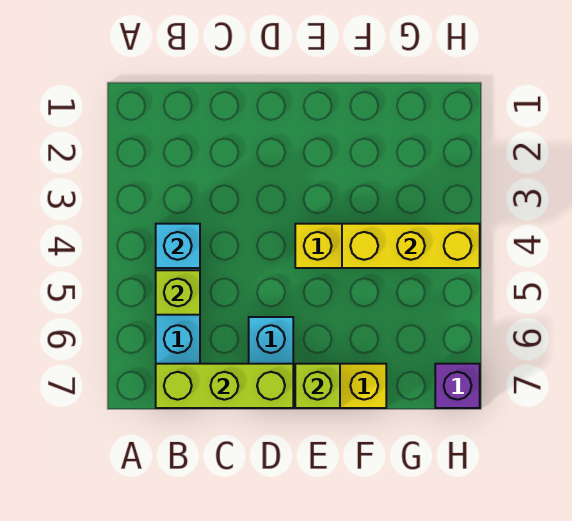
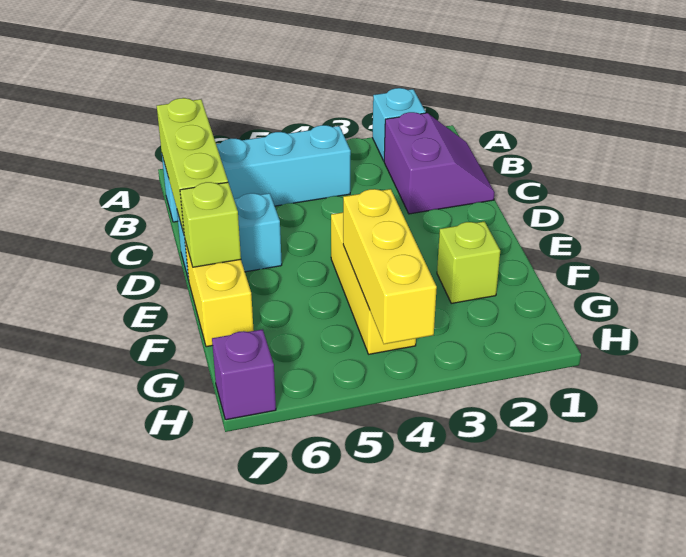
none -> purple 2x2 slope [384,112,495,214]
cyan 1x1 brick [156,224,200,268] -> cyan 1x1 brick moved to [373,88,426,161]
lime 1x1 brick [156,270,200,315] -> lime 1x1 brick moved to [437,221,500,303]

